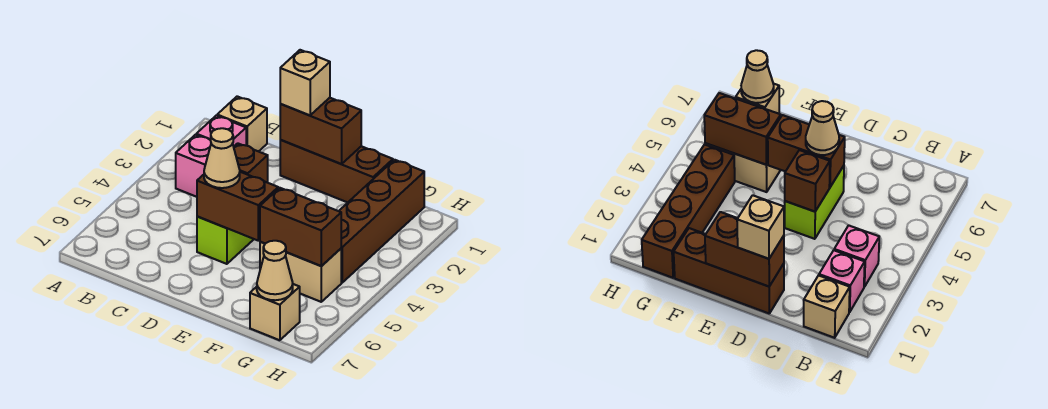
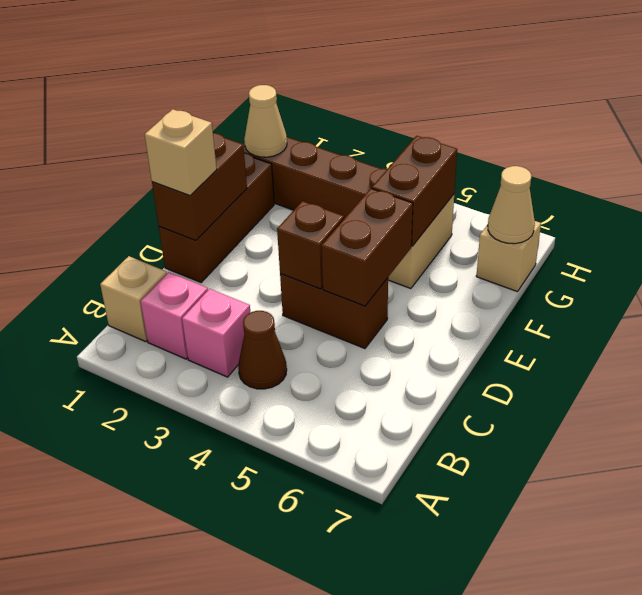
none -> brown 1x1 cone [238,311,287,389]
lime 1x2 brick [197,216,254,264] -> brown 1x2 brick [280,274,388,349]
tan 1x1 cone [204,128,240,188] -> tan 1x1 cone moved to [244,85,287,157]

